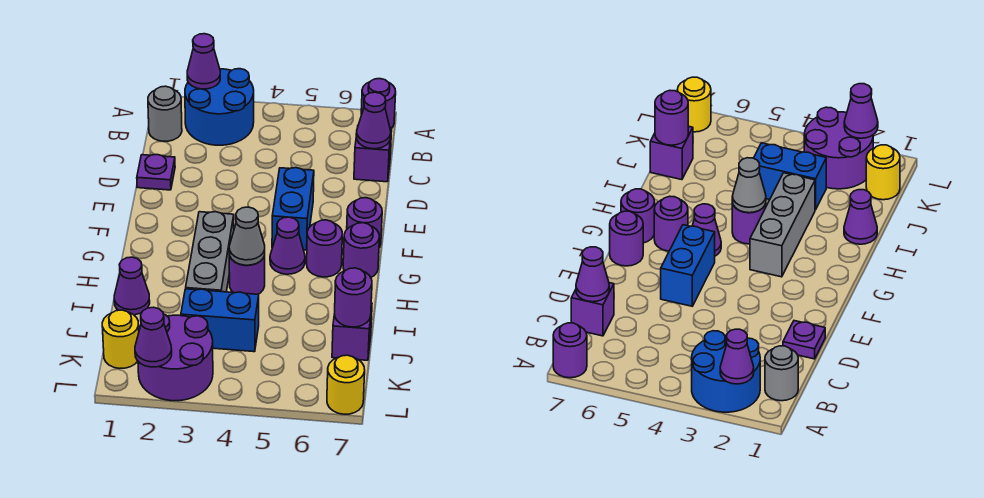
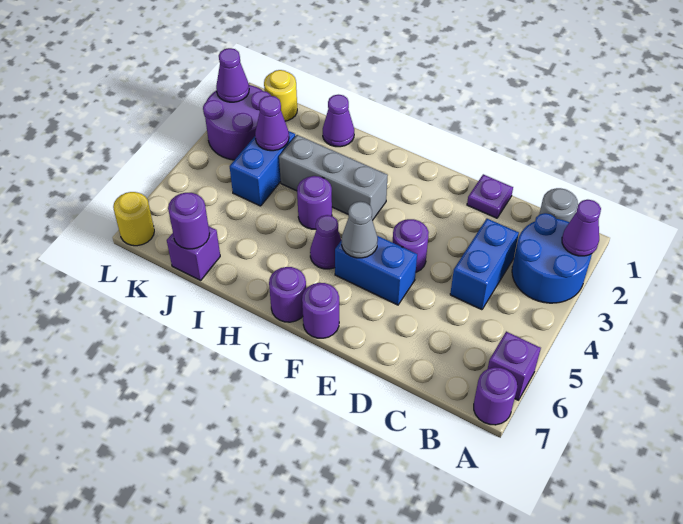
none -> blue 1x2 brick [450,219,519,310]
purple 1x1 brick [354,128,392,182] -> purple 1x1 brick moved to [488,332,541,400]
purple 1x1 cone [356,92,391,149] -> purple 1x1 cone moved to [255,96,289,151]
purple 1x1 round brick [307,220,342,277] -> purple 1x1 round brick moved to [392,219,429,272]
grey 1x1 cone [229,207,265,265] -> grey 1x1 cone moved to [342,201,378,258]

